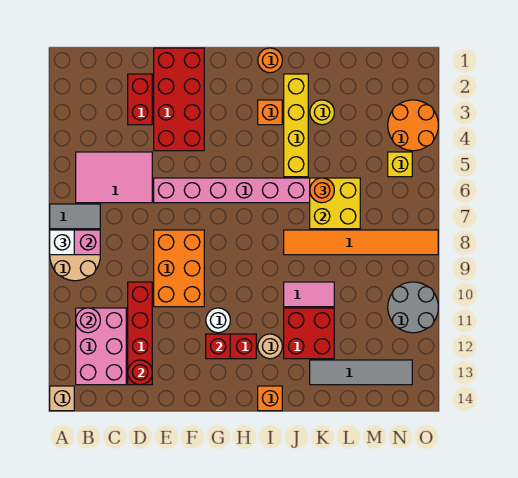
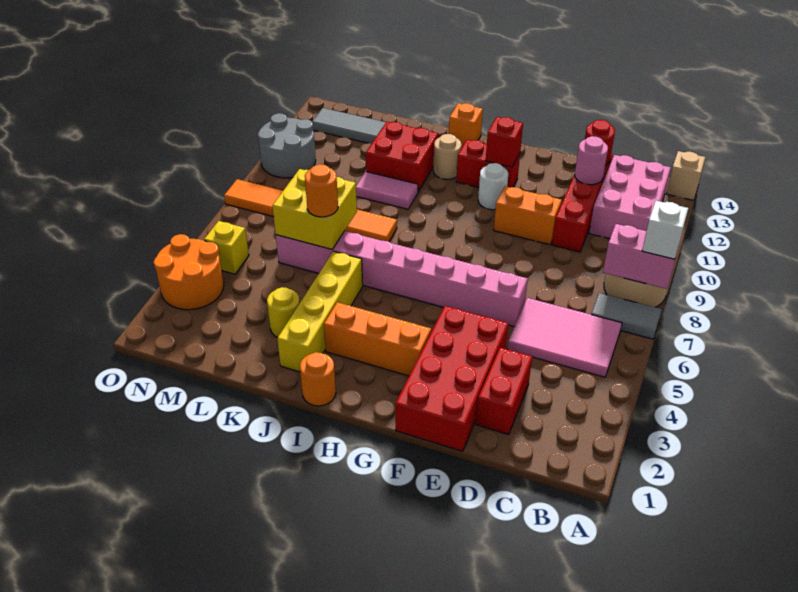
pink 1x1 round brick [76,308,100,333] -> pink 1x1 round brick moved to [575,136,608,185]
orange 2x3 brick [154,230,204,307] -> orange 1x2 brick [494,186,562,245]
orange 1x1 brick [258,100,282,125] -> orange 1x3 brick [324,302,431,376]

